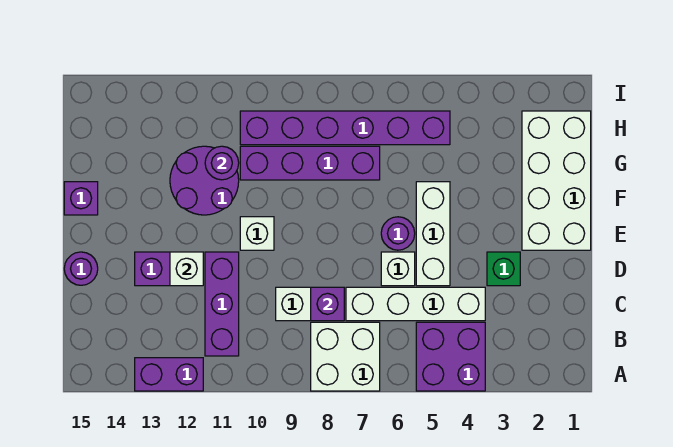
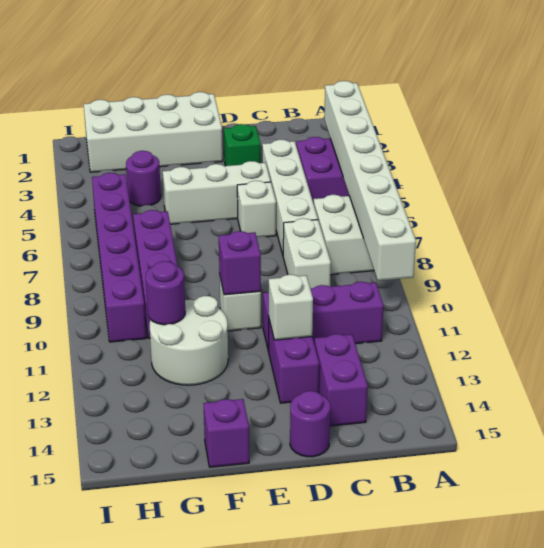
none -> white 1x8 brick [324,81,416,281]
purple 1x2 brick [135,358,203,391] -> purple 1x2 brick moved to [314,334,368,426]
purple 1x1 brick [311,287,344,321] -> purple 1x1 brick moved to [219,231,261,295]
purple 1x1 round brick [381,217,415,250] -> purple 1x1 round brick moved to [126,151,161,206]
purple 2x2 round brick [170,146,239,215] -> white 2x2 round brick [150,296,228,385]

